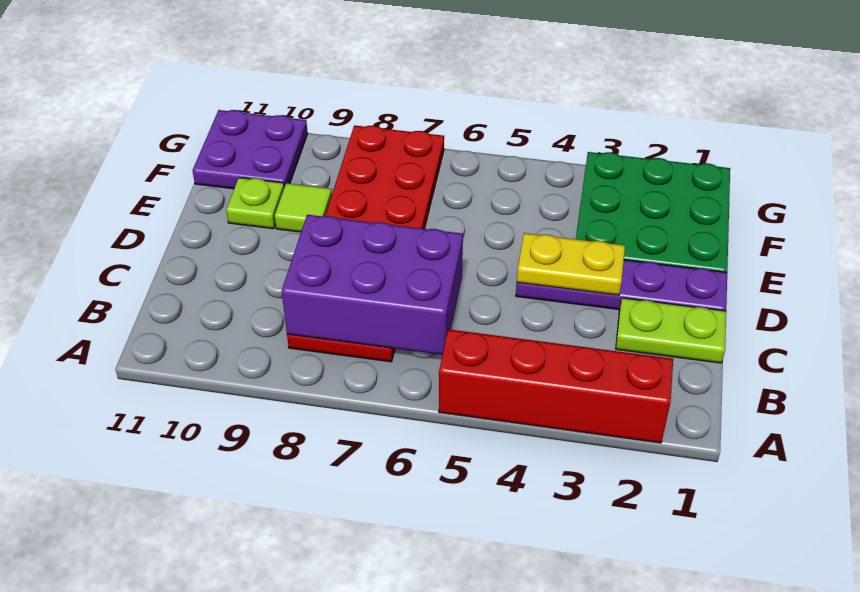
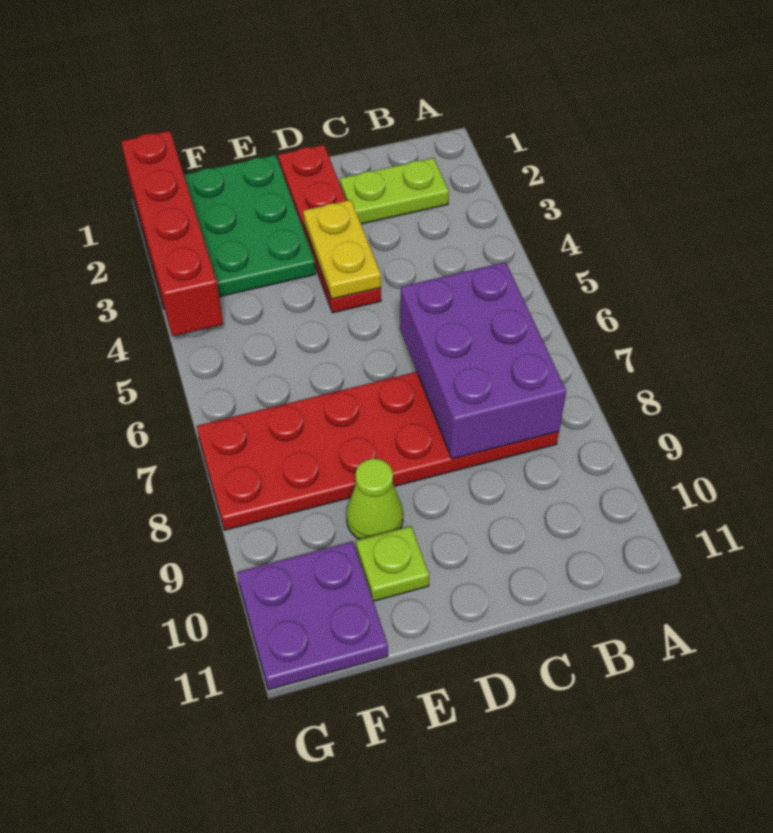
red 1x4 brick [439,329,673,443] -> red 1x4 brick moved to [121,131,223,336]
lime 1x2 plate [616,298,726,363] -> lime 1x2 plate turned to [340,158,449,224]
purple 1x4 plate [516,260,727,311] -> red 1x4 plate [278,145,381,313]
lime 1x1 tile [275,183,332,232] -> lime 1x1 cone [346,459,403,540]

